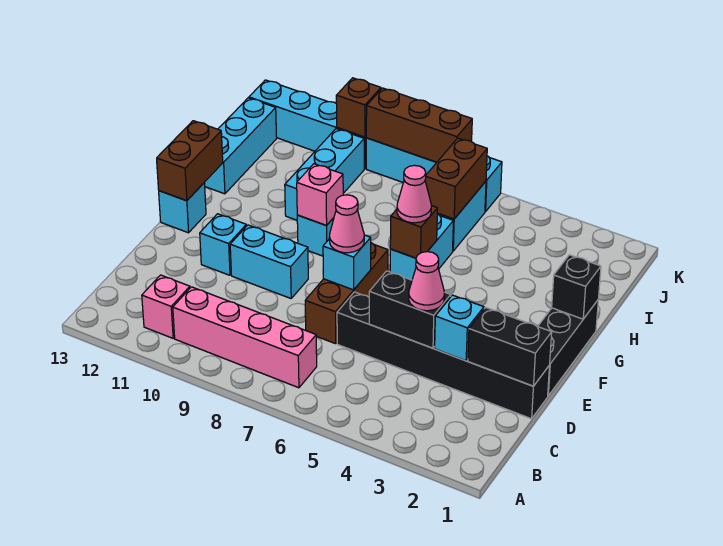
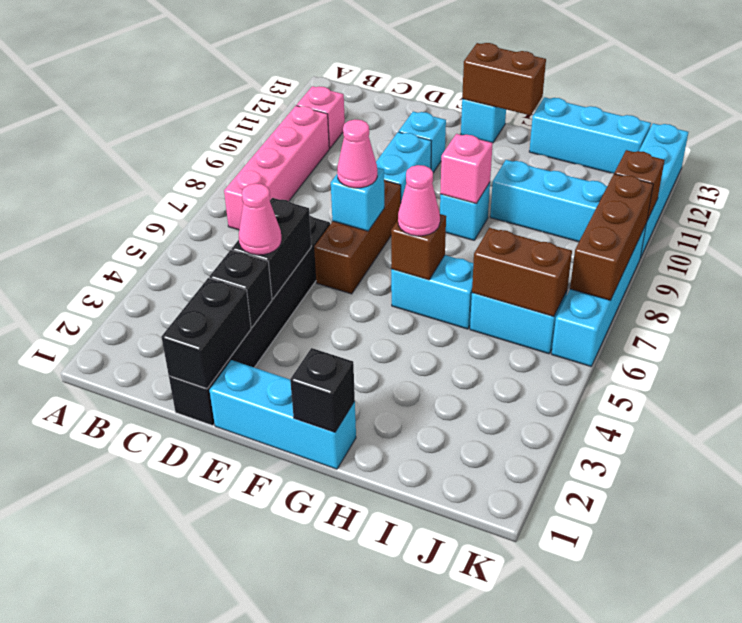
cyan 1x1 brick [435,295,484,361] -> black 1x1 brick [209,250,272,327]
brown 1x3 brick [305,243,388,344] -> brown 1x3 brick turned to [314,180,401,294]
black 1x3 brick [538,300,598,396] -> cyan 1x3 brick [209,360,356,469]

